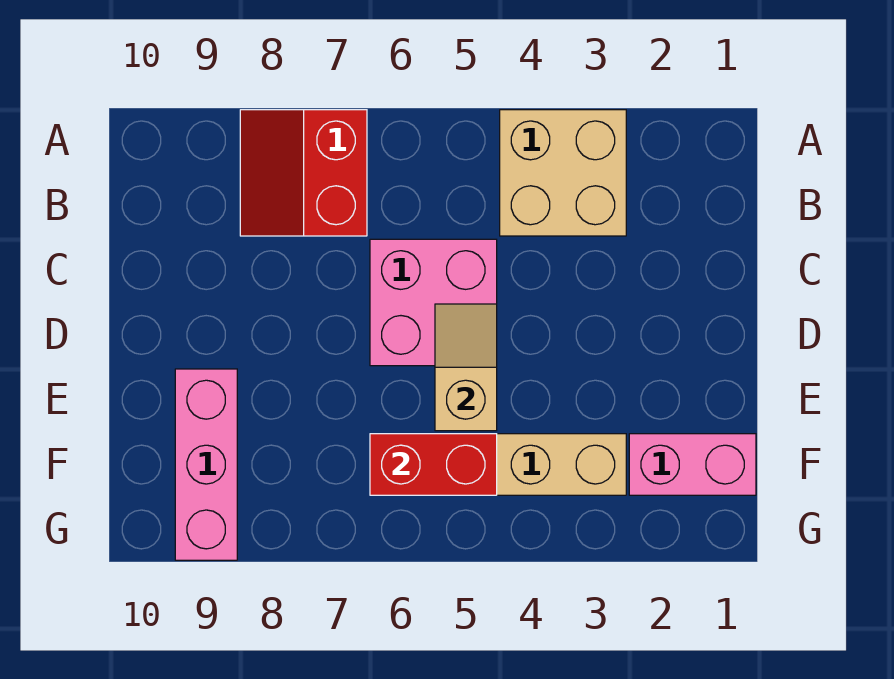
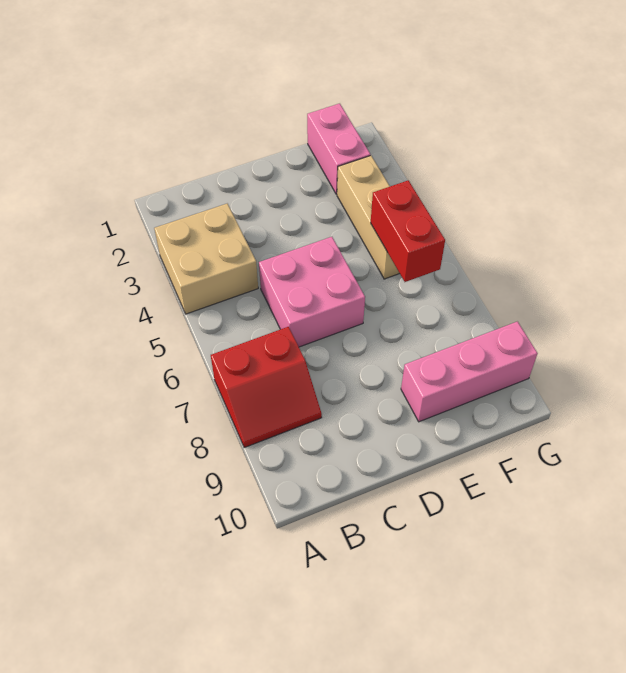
tan 1x2 slope [435,304,497,431] -> none

